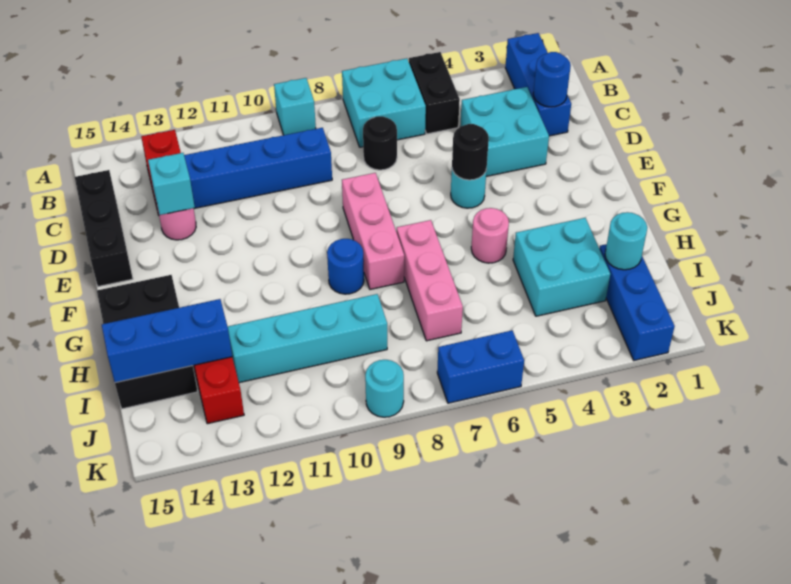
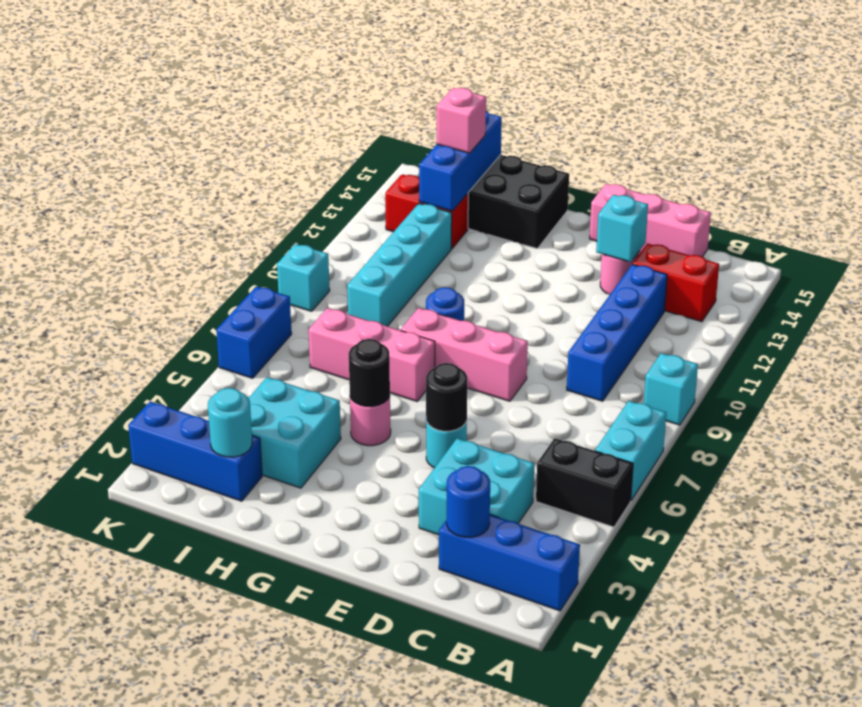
cyan 2x2 brick [342,58,426,147] -> cyan 1x2 brick [595,401,666,500]
black 1x1 round brick [363,116,397,170] -> black 1x1 round brick moved to [349,339,390,406]
black 1x3 brick [75,170,133,287] -> pink 1x3 brick [590,184,711,257]
none -> pink 1x1 brick [437,88,486,153]
cyan 1x1 round brick [365,360,404,417] -> cyan 1x1 brick [277,244,330,311]

